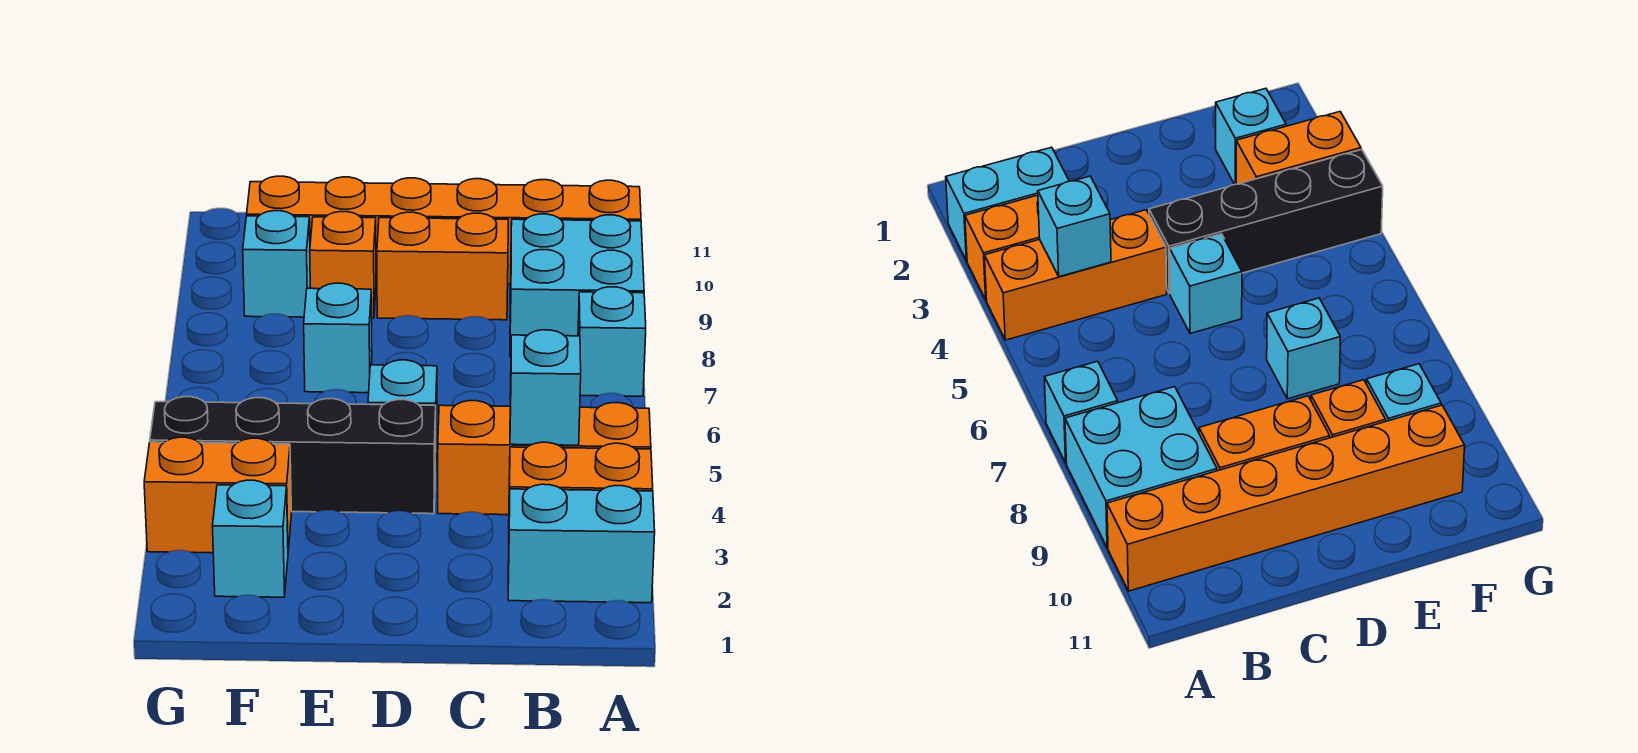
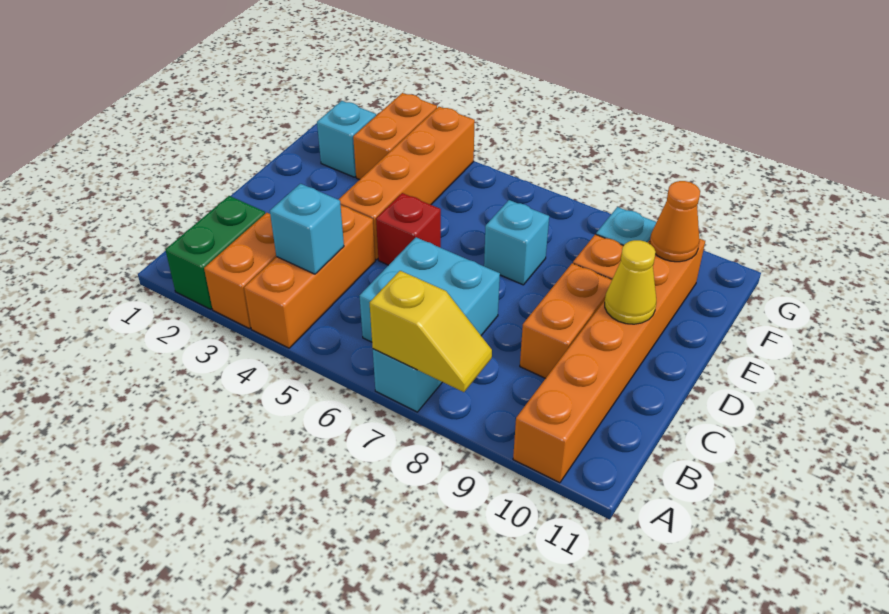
cyan 1x2 brick [508,484,655,603] -> green 1x2 brick [165,196,265,309]
none -> yellow 1x2 slope [370,271,492,392]
cyan 2x2 brick [510,214,644,357] -> cyan 2x2 brick moved to [359,237,500,342]
black 1x4 brick [150,397,436,514] -> orange 1x4 brick [338,107,475,260]
cyan 1x1 brick [368,360,437,471] -> red 1x1 brick [376,193,441,265]
none -> yellow 1x1 cone [605,240,656,324]
none -> orange 1x1 cone [650,181,700,262]

